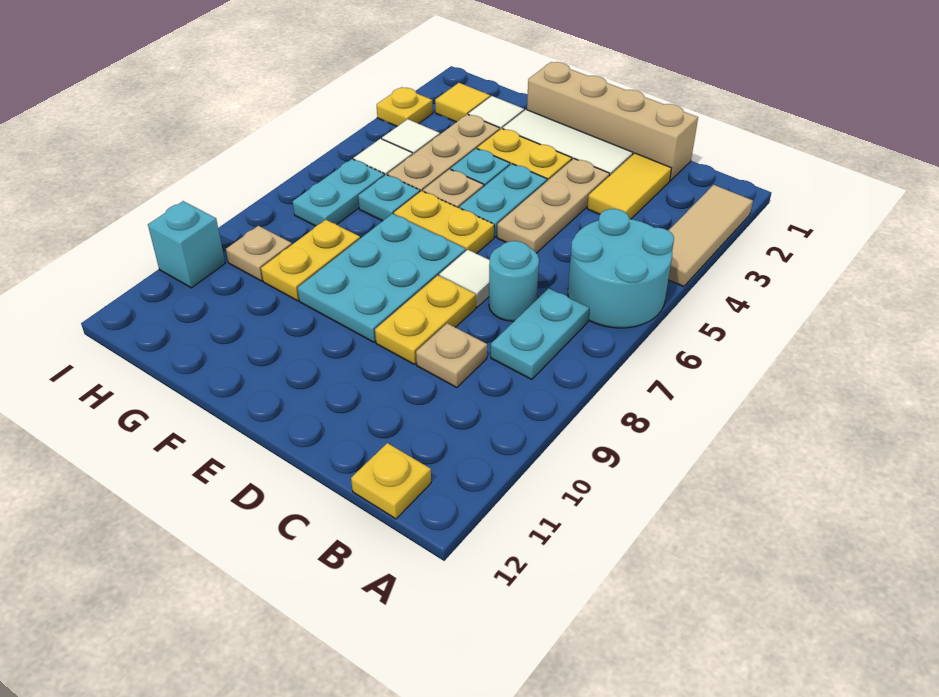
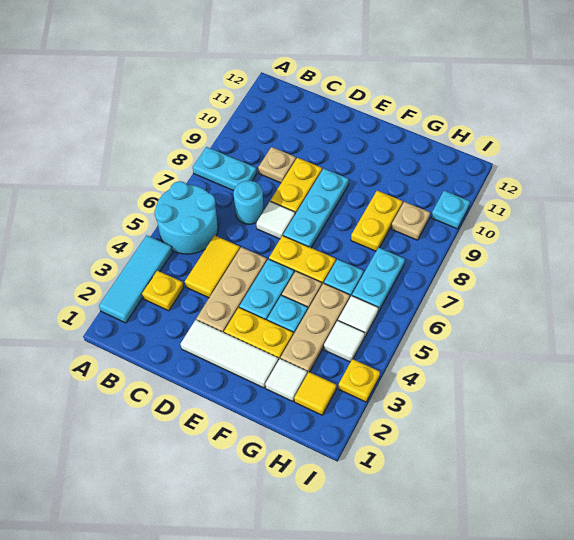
tan 1x3 tile [668,185,753,287] -> cyan 1x3 tile [99,235,173,323]
cyan 1x2 plate [491,288,589,380] -> cyan 1x2 plate turned to [193,147,257,191]
yellow 1x1 plate [351,443,431,519] -> yellow 1x1 plate moved to [142,271,184,311]
tan 1x4 brick [527,62,698,181] -> none
yellow 1x2 tile [587,153,672,219] -> yellow 1x2 tile moved to [185,235,240,298]
cyan 2x3 plate [298,214,466,342] -> cyan 1x3 plate [283,168,349,248]
cyan 1x1 brick [148,201,225,288] -> cyan 1x1 plate [431,191,470,229]

